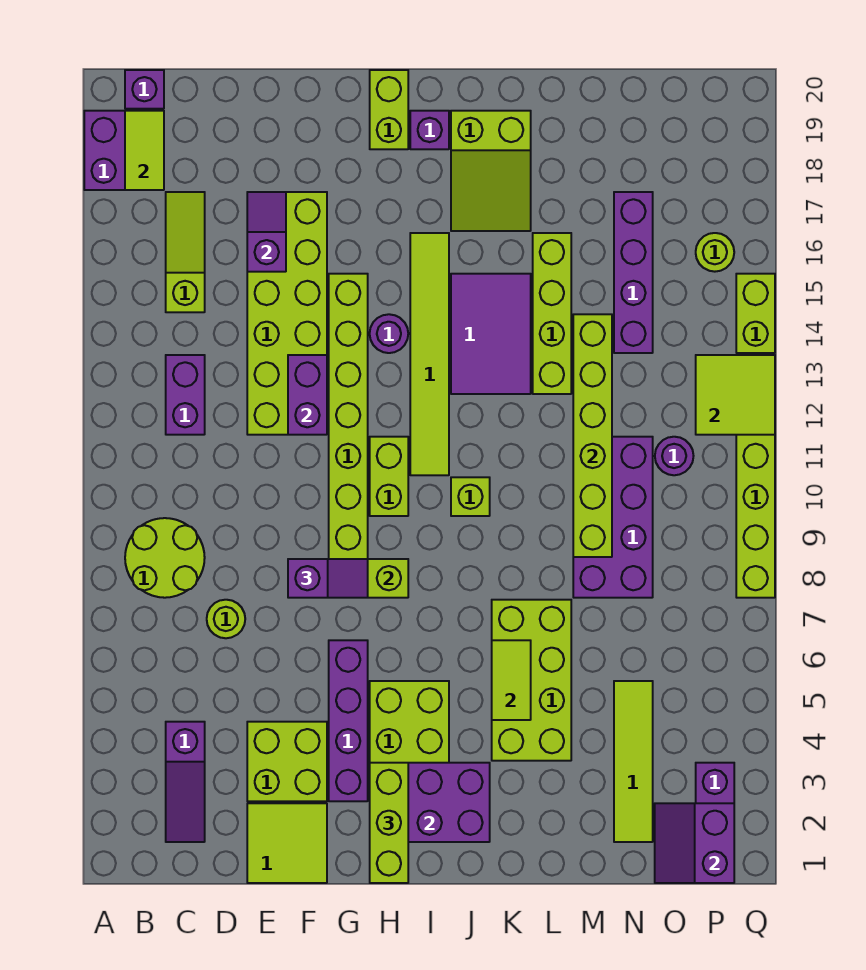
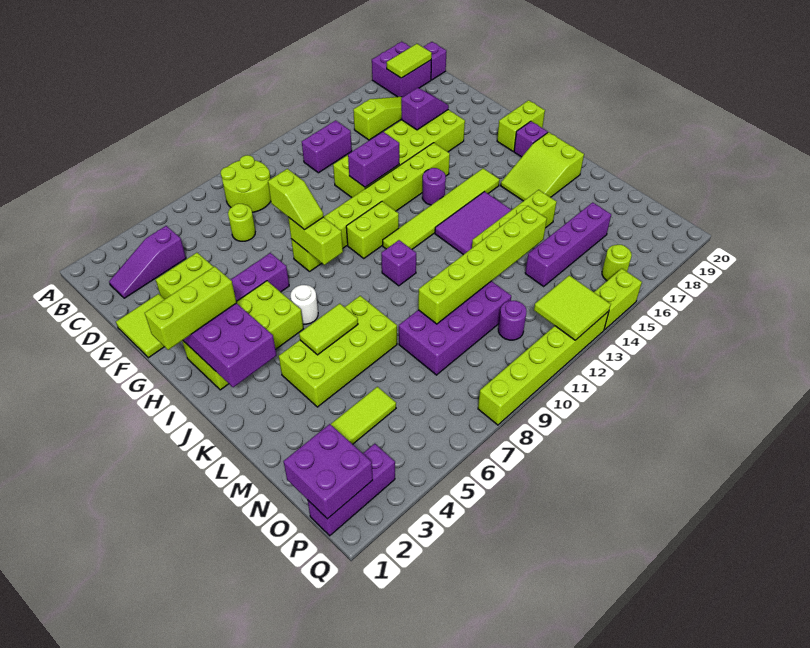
purple 1x2 slope [288,559,368,598] -> lime 1x2 slope [268,169,324,230]
none -> white 1x1 round brick [290,285,318,324]
lime 1x1 brick [451,477,490,516] -> purple 1x1 brick [381,240,416,286]
purple 2x2 slope [655,803,734,883] -> purple 2x2 brick [284,424,373,519]

